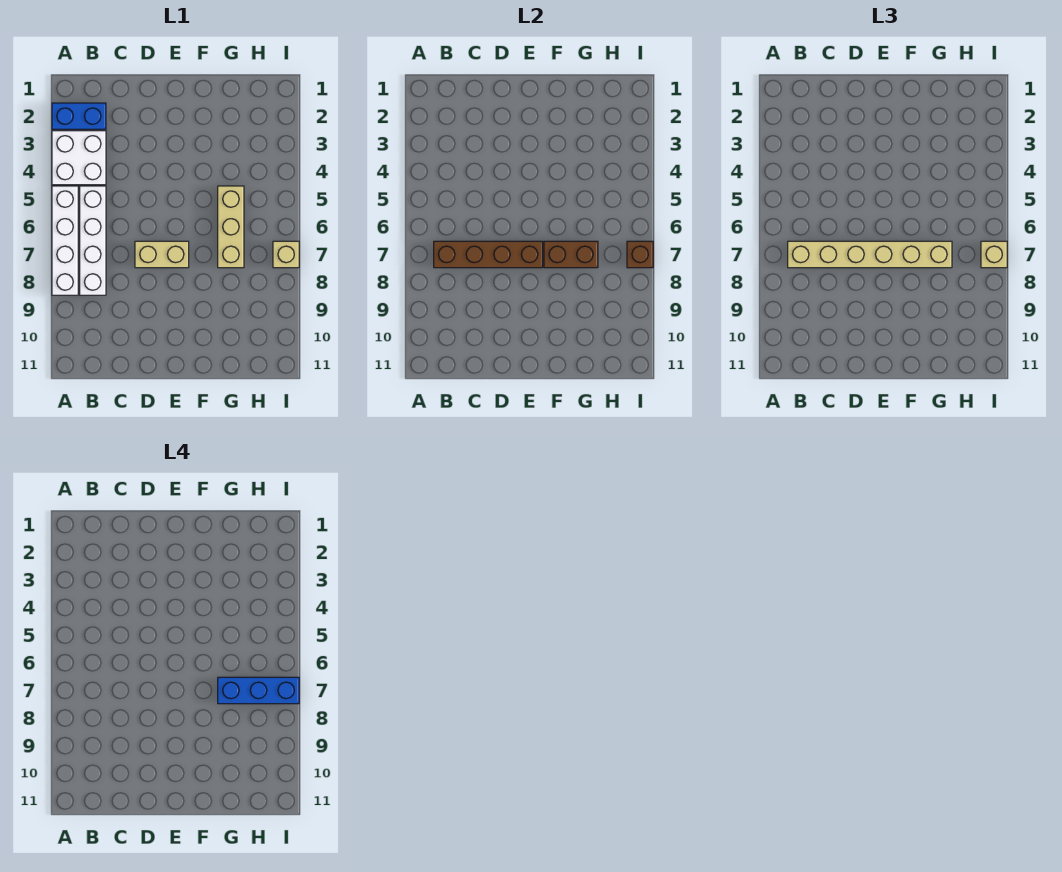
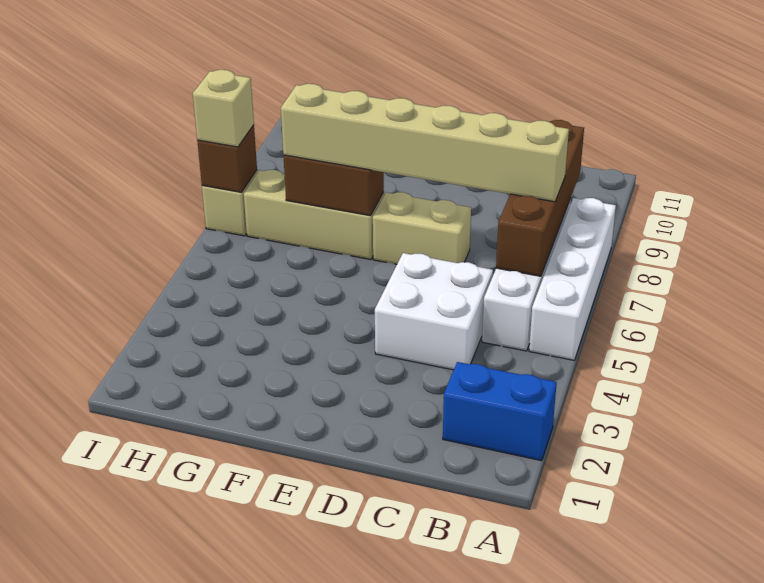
white 2x2 brick [52,131,106,185] -> white 2x2 brick moved to [375,253,493,370]
brown 1x4 brick [434,241,543,268] -> brown 1x4 brick turned to [496,120,584,276]
tan 1x3 brick [218,186,244,268] -> tan 1x3 brick turned to [244,170,384,260]
blue 1x3 brick [218,677,299,704] -> none

